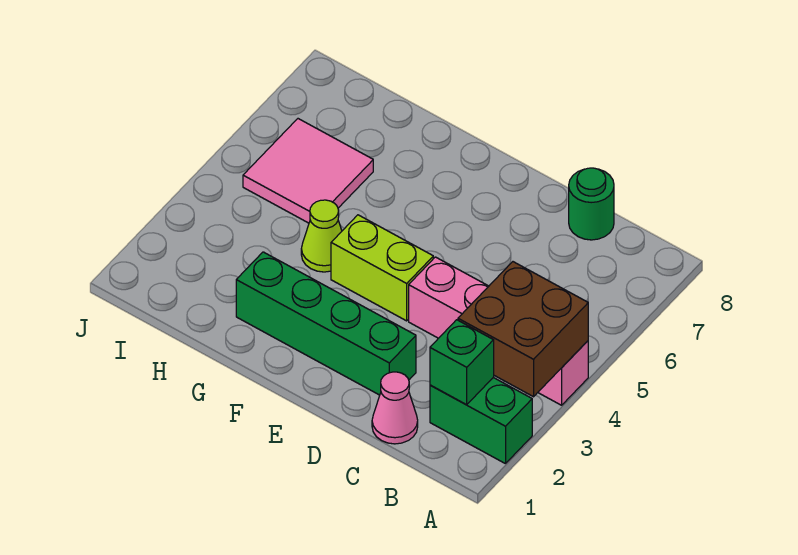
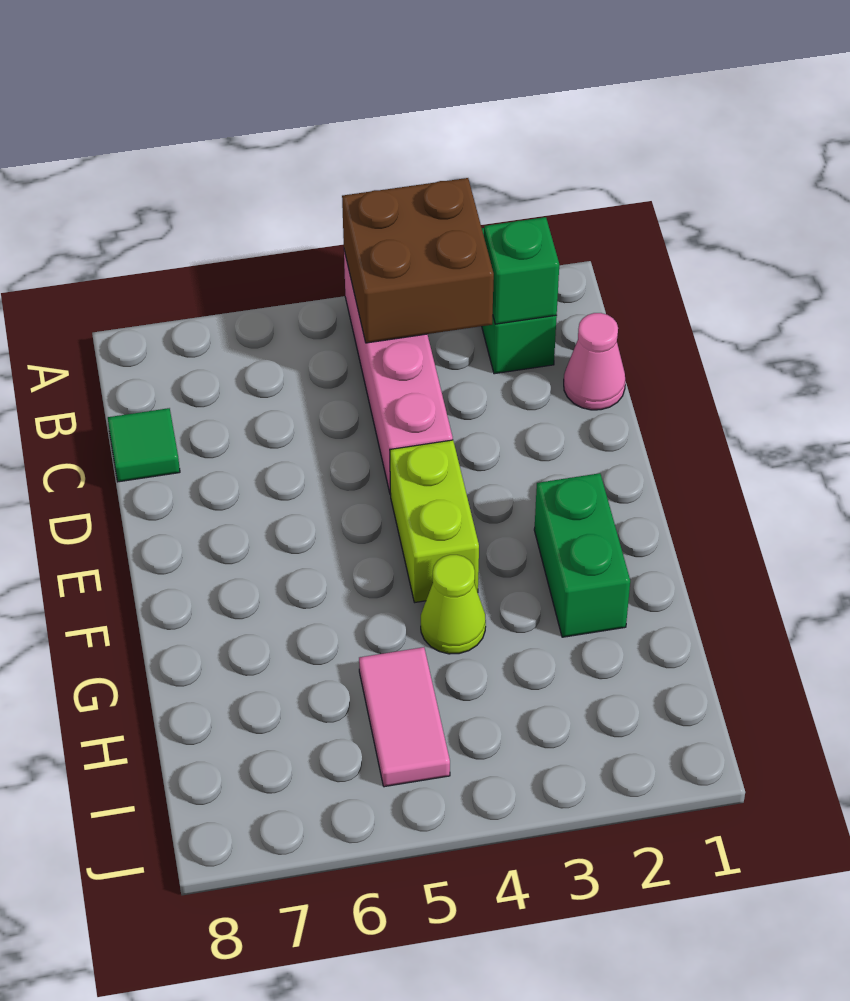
green 1x1 round brick [569,168,614,240] -> green 1x1 tile [108,408,180,482]
green 1x4 brick [236,252,416,395] -> green 1x2 brick [534,473,630,637]
pink 2x2 tile [243,119,373,223] -> pink 1x2 tile [359,647,450,787]

